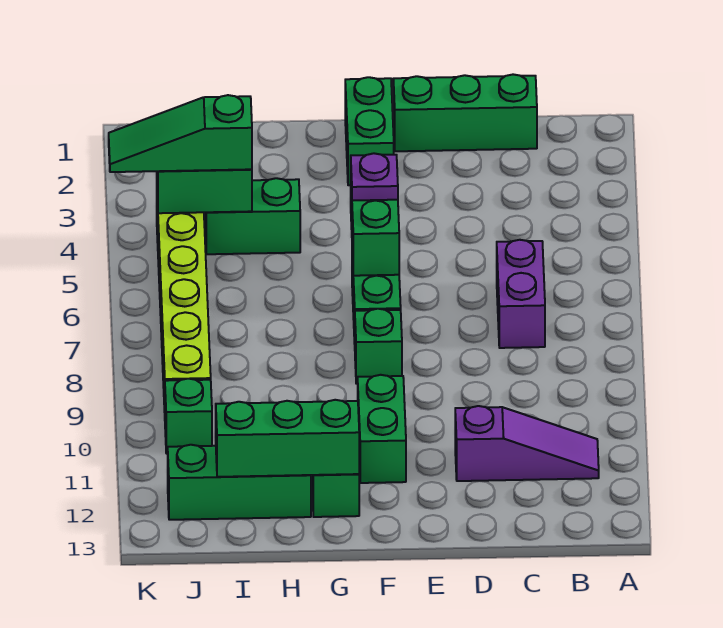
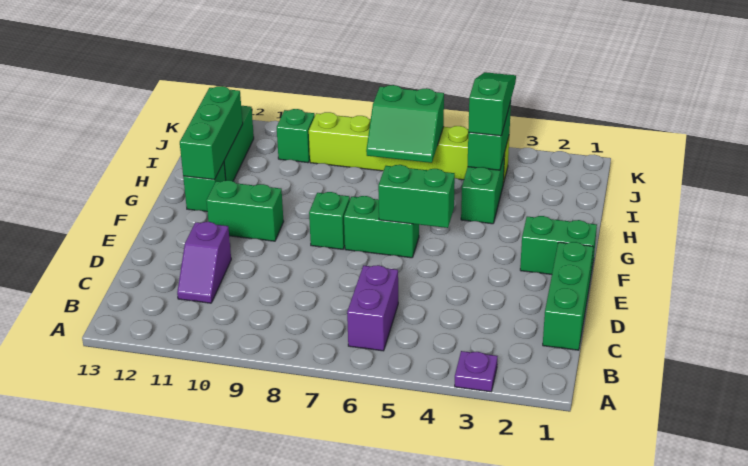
purple 1x3 slope [455,406,599,481] -> purple 1x2 slope [177,222,231,303]
purple 1x2 brick [497,240,545,348] -> purple 1x2 brick turned to [347,265,398,351]
purple 1x1 plate [351,153,398,201] -> purple 1x1 plate moved to [455,351,498,392]
none -> green 2x2 slope [366,85,444,163]

